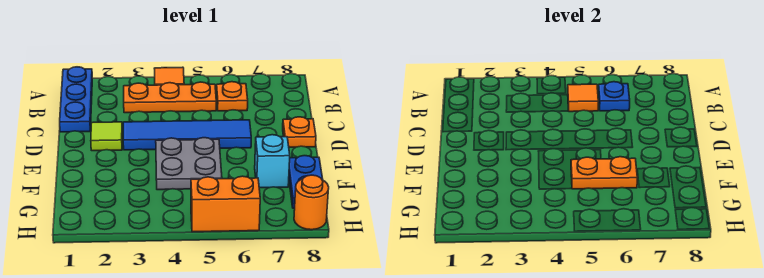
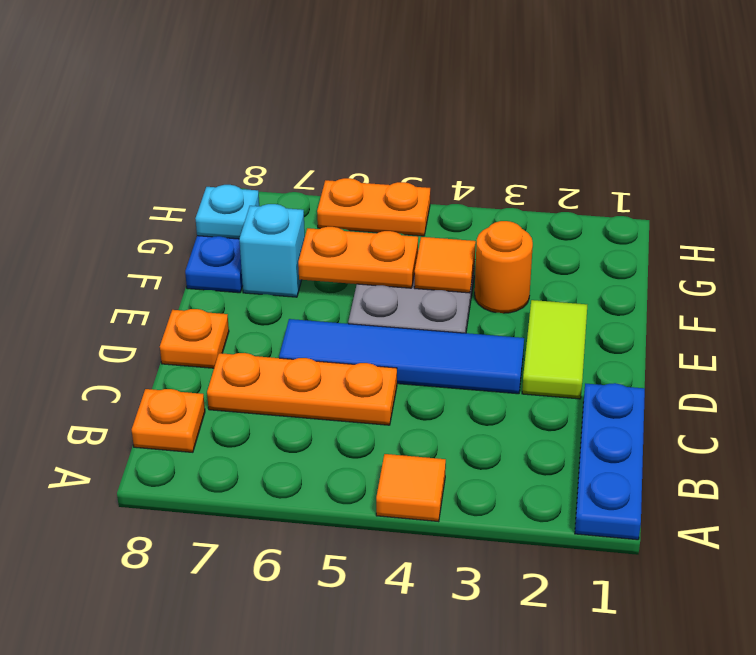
orange 1x3 plate [124,82,216,113] -> orange 1x3 plate moved to [207,353,397,425]
orange 1x1 tile [568,84,598,112] -> orange 1x1 tile moved to [414,237,476,293]
orange 1x1 plate [217,82,248,111] -> orange 1x1 plate moved to [132,389,205,452]
blue 1x1 plate [599,82,630,111] -> none
lime 1x1 tile [91,122,122,151] -> lime 1x2 tile [522,300,587,399]
none -> cyan 1x1 plate [195,185,259,239]
orange 1x2 brick [191,176,260,232] -> orange 1x2 plate [317,178,430,236]
orange 1x1 round brick [294,175,329,230] -> orange 1x1 round brick moved to [475,221,533,313]

